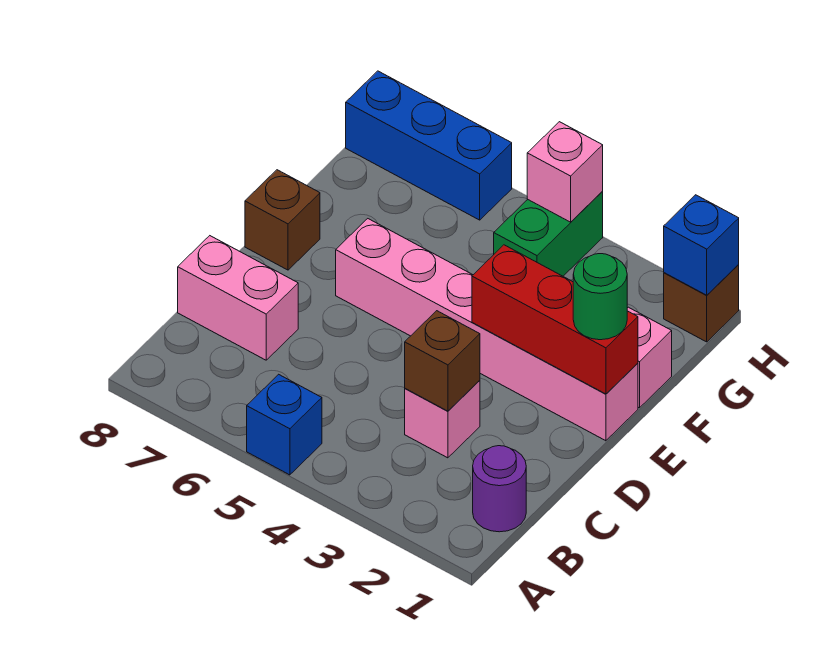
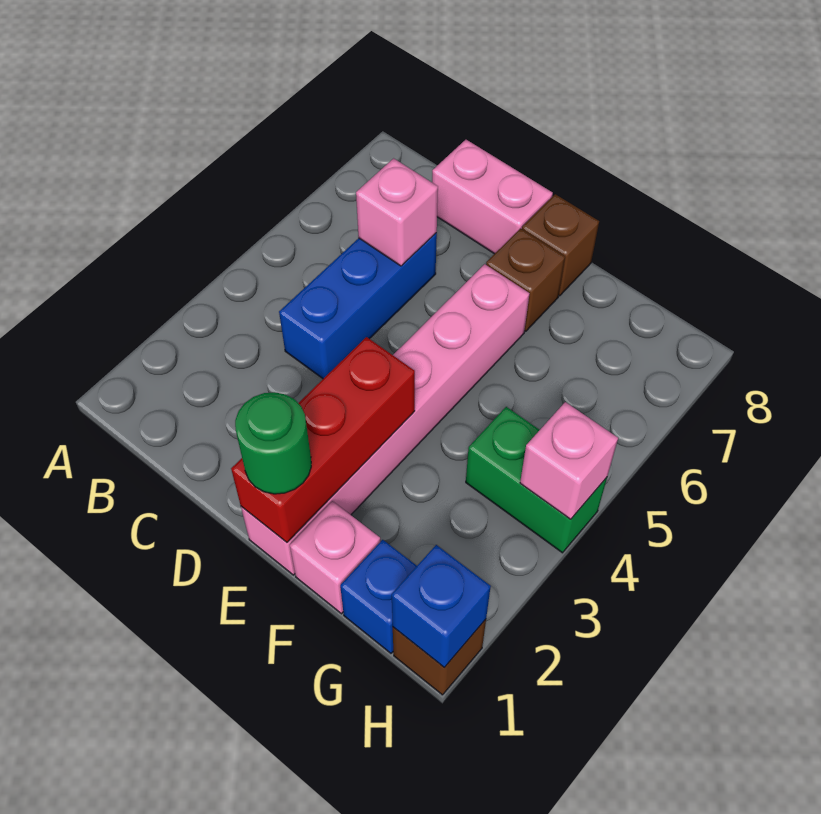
blue 1x1 brick [247,374,322,475] -> blue 1x1 brick moved to [340,540,417,653]
purple 1x1 round brick [473,446,526,532] -> none
pink 1x1 brick [405,380,480,458] -> pink 1x1 brick moved to [356,158,438,266]
brown 1x1 brick [405,311,480,411] -> brown 1x1 brick moved to [486,229,565,331]
pink 1x2 brick [178,236,298,360] -> pink 1x2 brick turned to [432,140,553,254]
blue 1x3 brick [346,71,512,220] -> blue 1x3 brick moved to [279,233,437,379]

